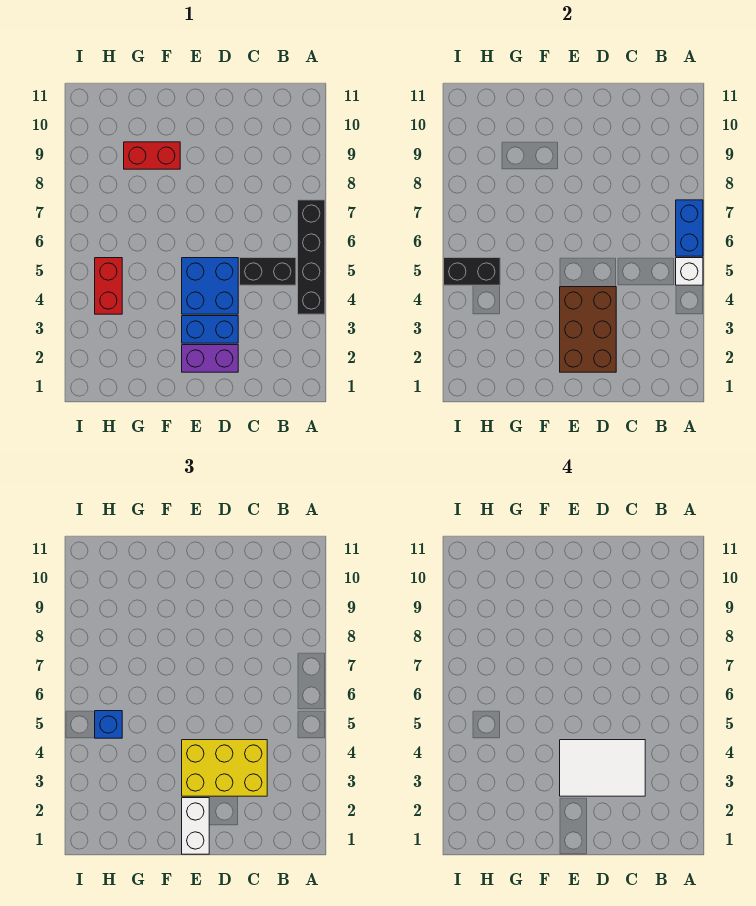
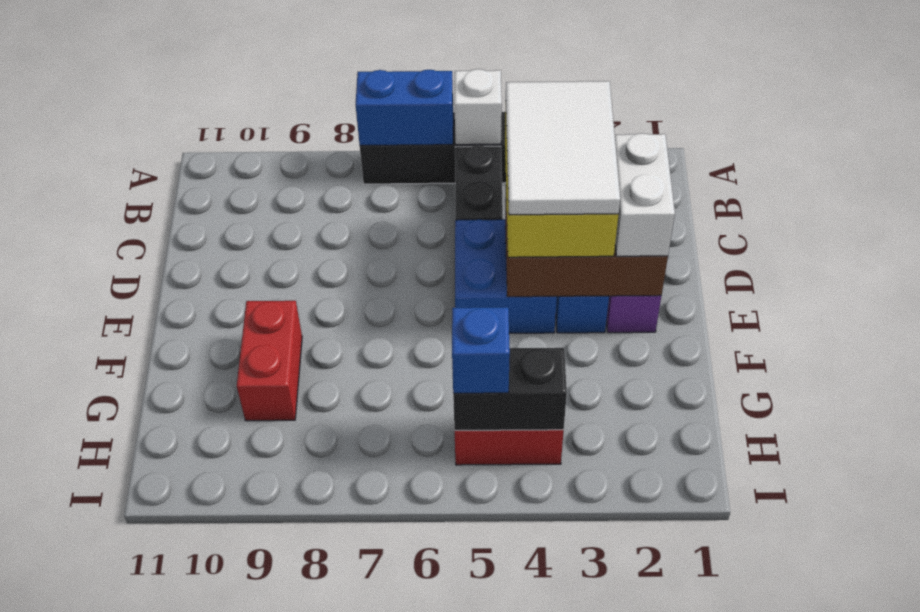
white 1x2 brick [182,798,209,854] -> white 1x2 brick turned to [615,133,675,256]
black 1x2 brick [444,258,500,285] -> black 1x2 brick turned to [453,348,567,430]

